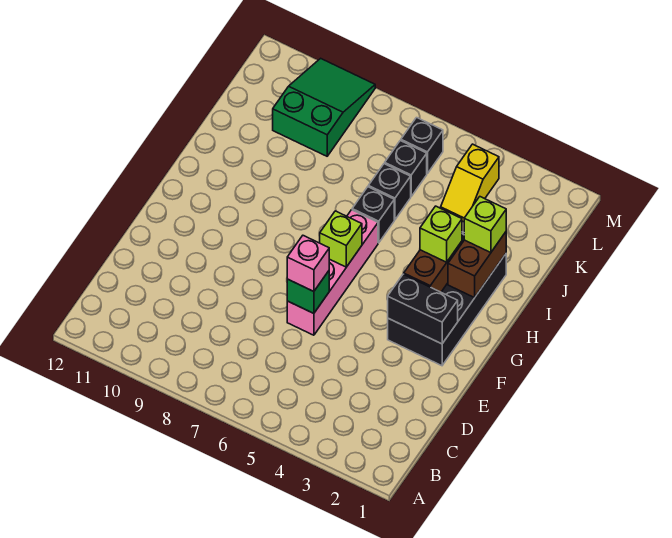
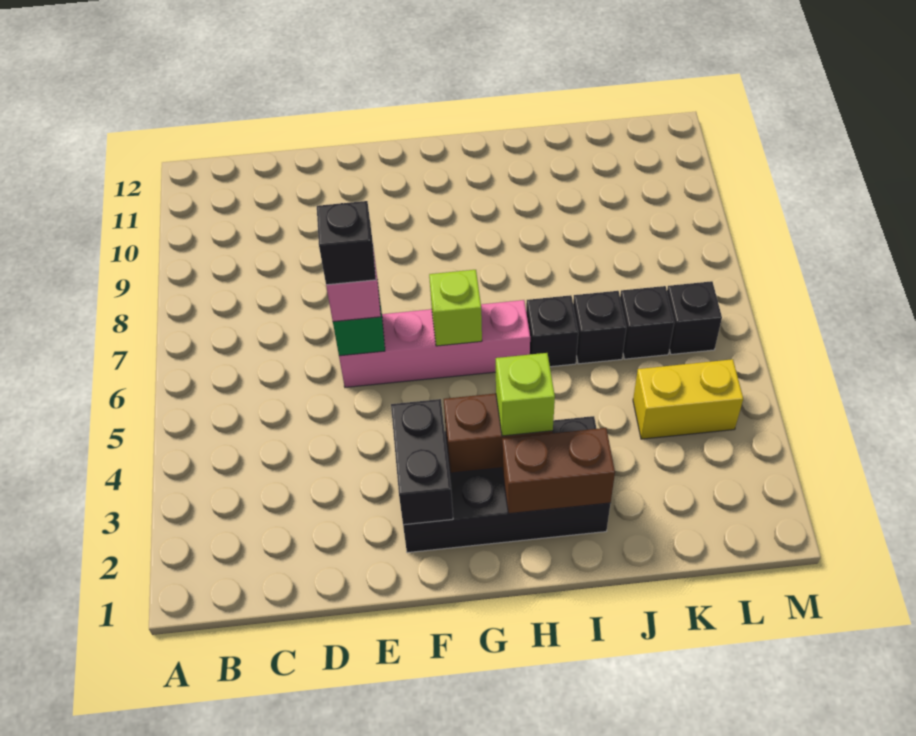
none -> black 1x1 brick [317,201,376,285]
lime 1x1 brick [464,197,506,253] -> none
yellow 1x2 slope [441,144,499,222] -> yellow 1x2 brick [633,359,743,439]
green 2x3 slope [273,58,375,156] -> none

